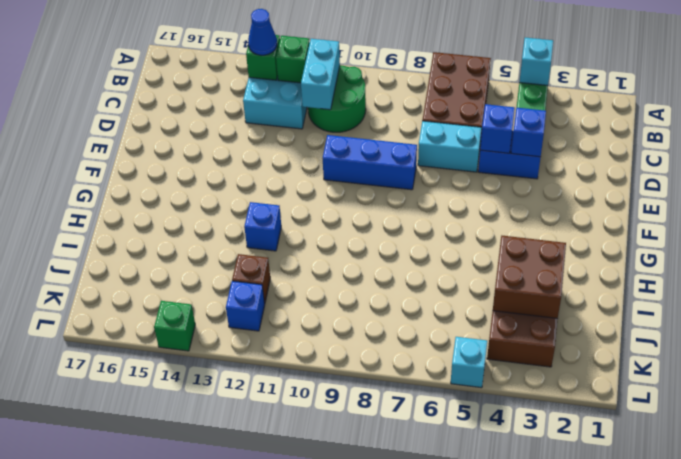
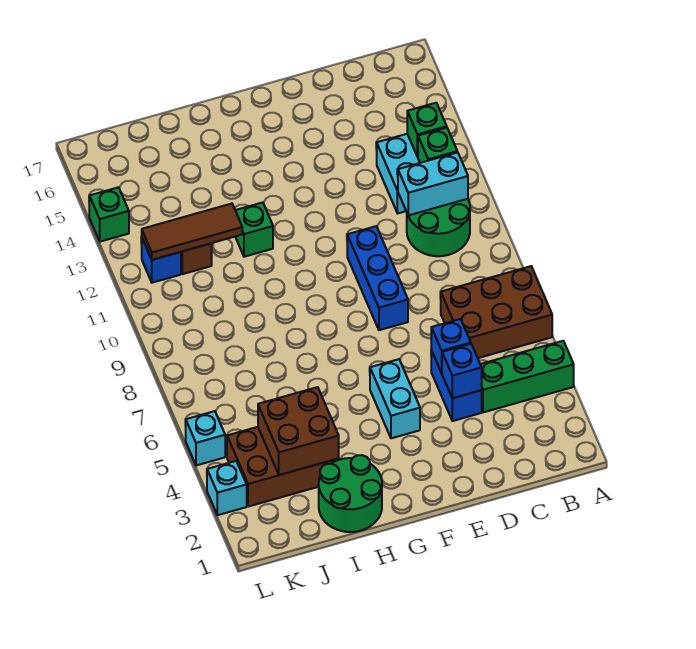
cyan 1x1 brick [519,37,553,85] -> cyan 1x1 brick moved to [207,461,247,515]
blue 1x1 cone [248,9,277,55] -> none
cyan 1x2 brick [418,121,482,172] -> cyan 1x2 brick moved to [370,359,420,438]
none -> green 2x2 round brick [319,455,382,532]
blue 1x1 brick [244,202,281,251] -> green 1x1 brick [235,202,273,257]
none -> brown 1x3 tile [142,204,242,260]

